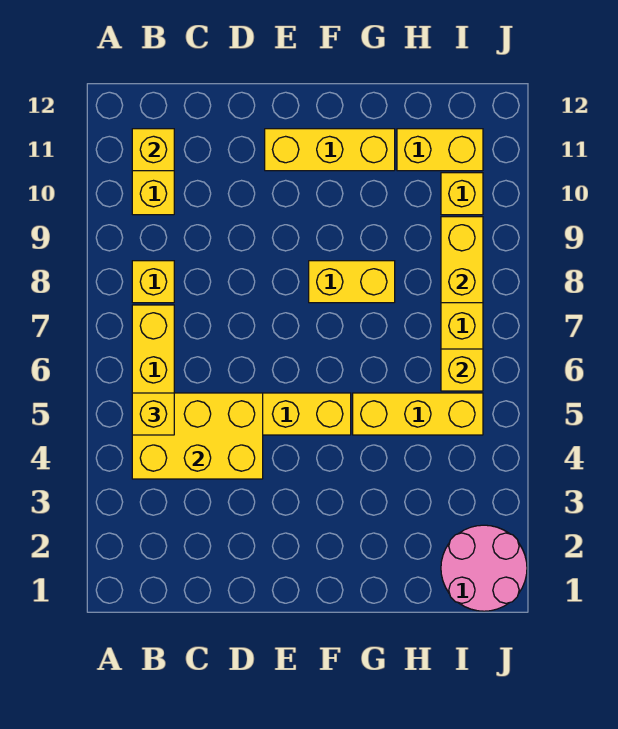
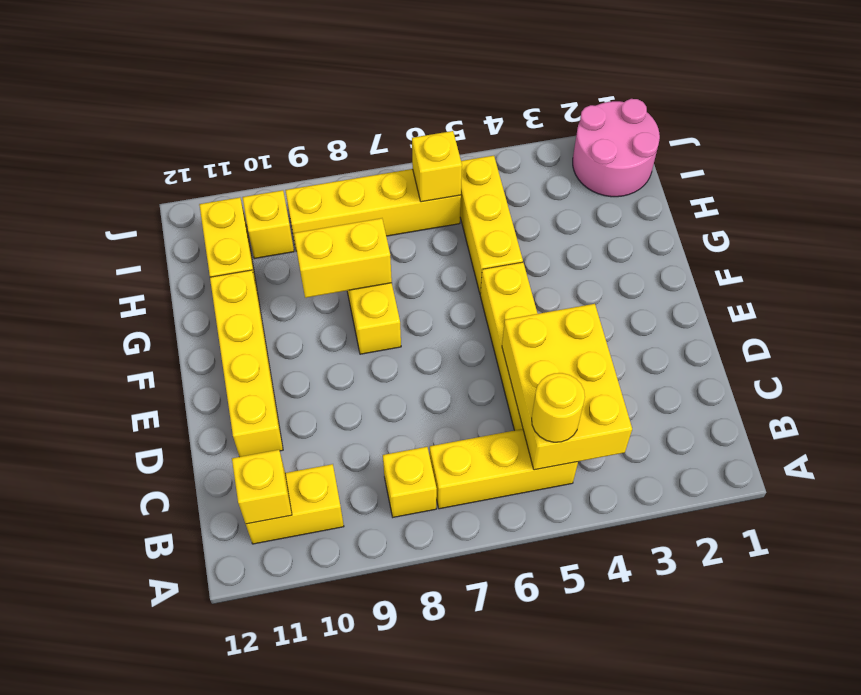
yellow 1x1 brick [132,393,174,435] -> yellow 1x1 round brick [532,373,585,442]
yellow 1x3 brick [265,129,395,171] -> yellow 1x4 brick [210,270,283,457]
yellow 1x2 brick [441,217,483,303] -> yellow 1x2 brick moved to [294,218,392,298]

